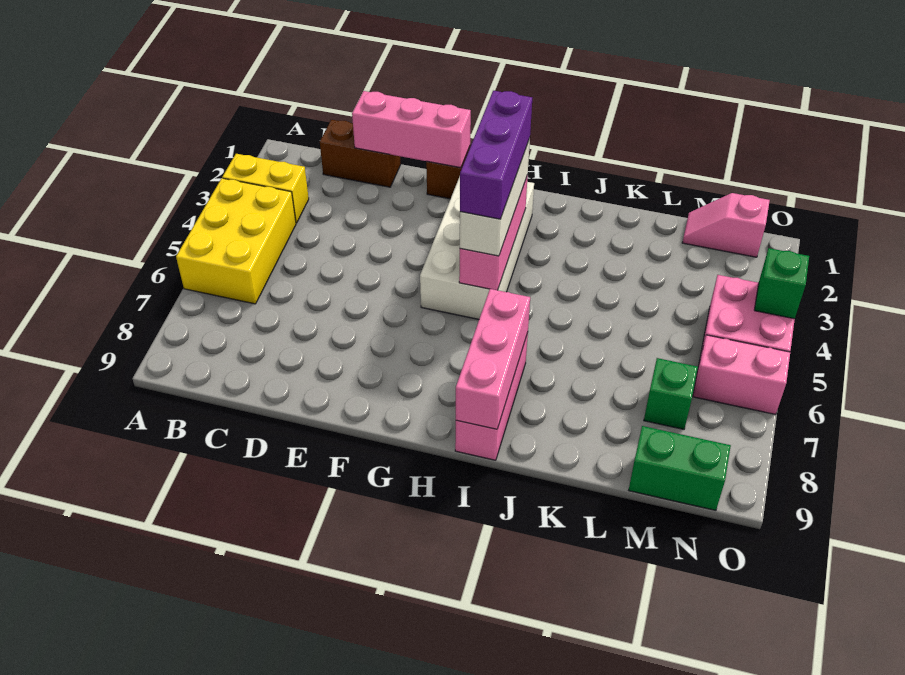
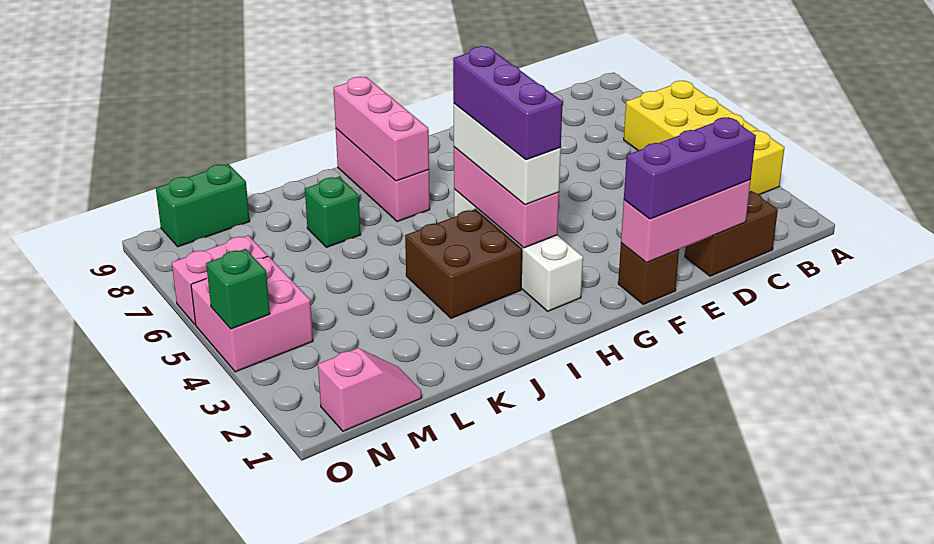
none -> purple 1x3 brick [624,117,756,219]
white 2x4 brick [420,176,534,319] -> white 1x4 brick [454,189,583,311]
none -> brown 2x2 brick [405,209,522,318]
green 1x1 brick [644,358,698,429] -> green 1x1 brick moved to [305,177,361,247]

